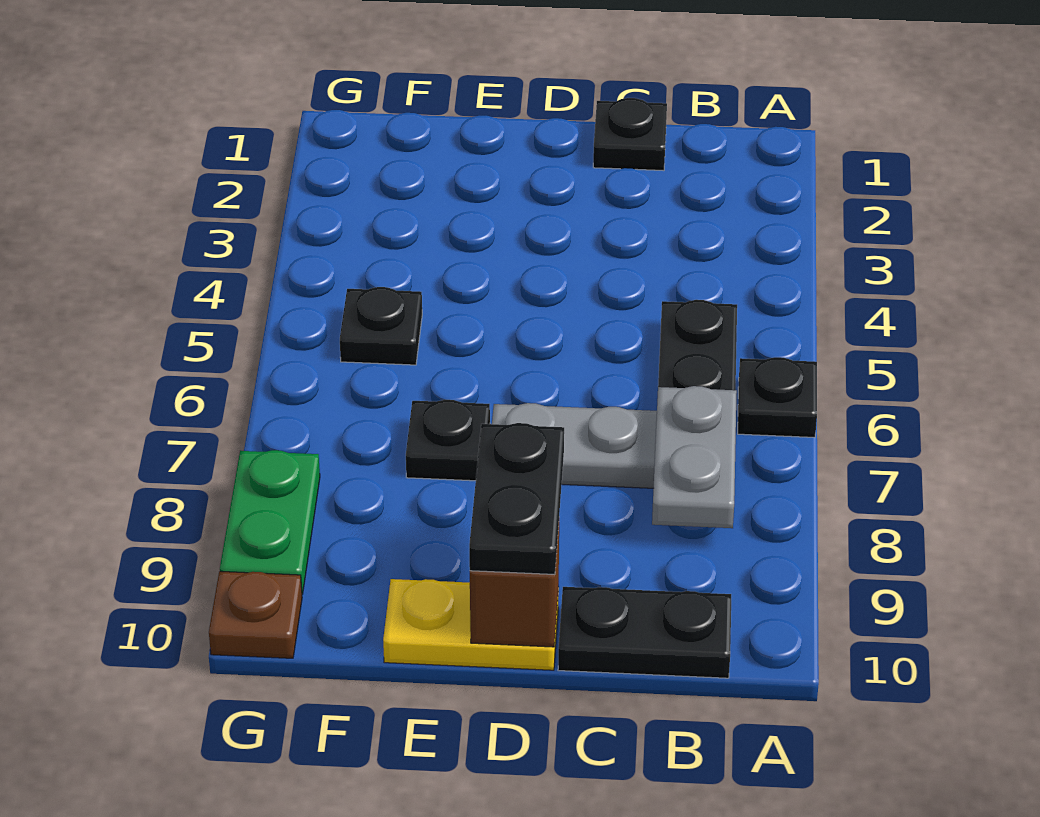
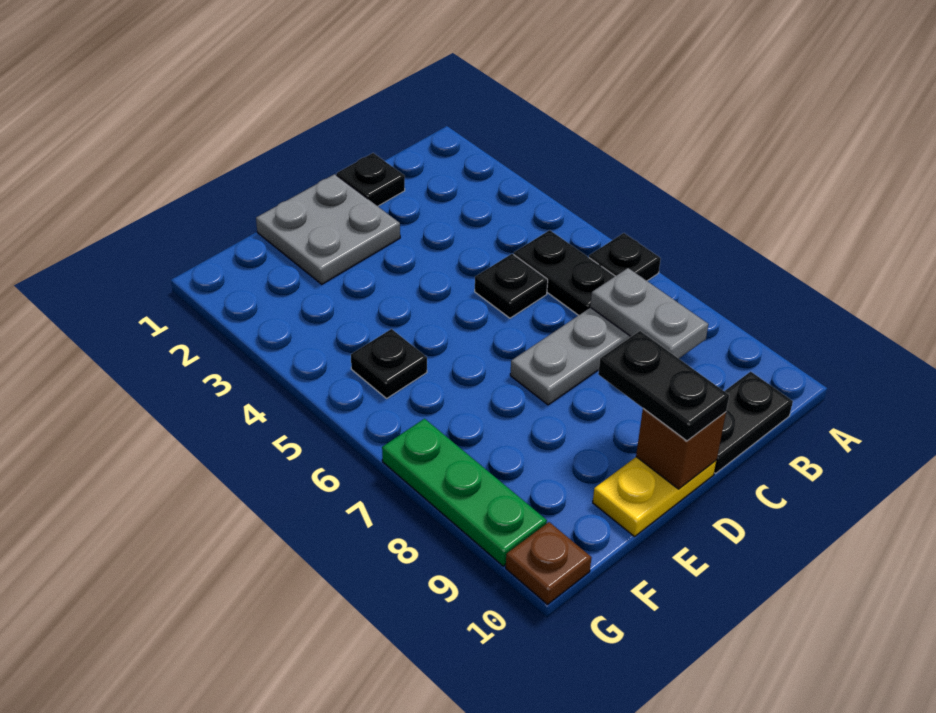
none -> grey 2x2 plate [256,174,400,284]
black 1x1 plate [406,400,490,481] -> black 1x1 plate moved to [475,254,548,318]
green 1x2 plate [220,450,320,594] -> green 1x3 plate [382,419,547,566]

